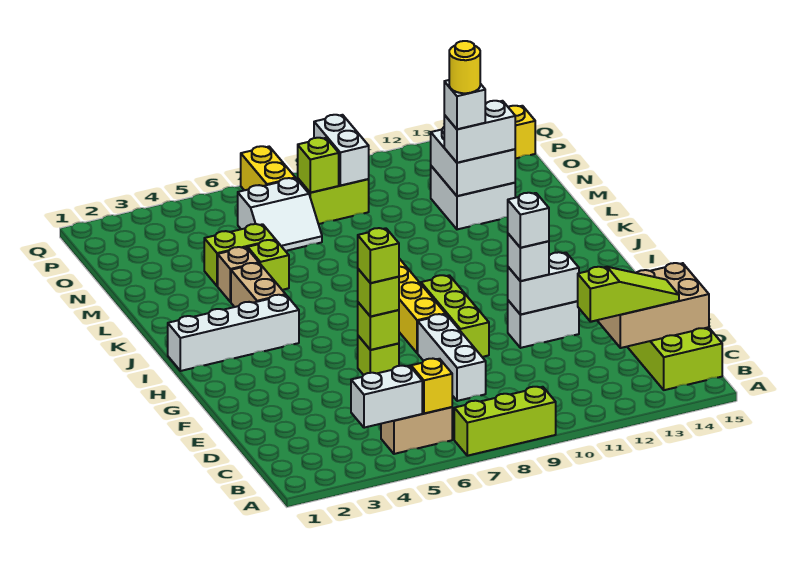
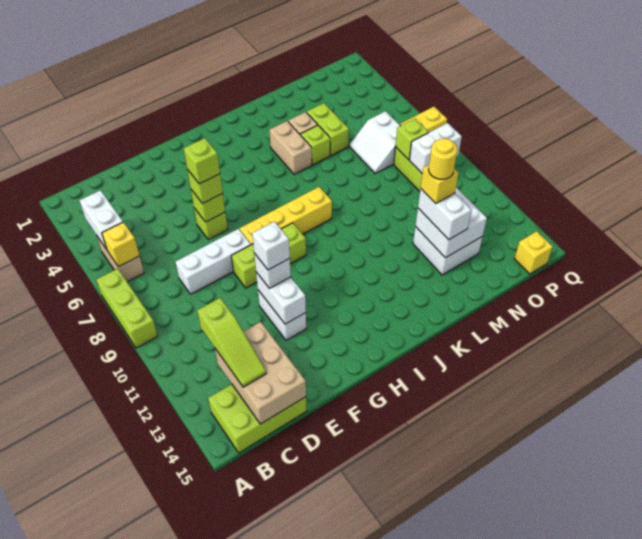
white 1x4 brick [168,295,299,371] -> none
tan 1x2 brick [231,263,286,307] -> tan 1x2 brick turned to [269,121,312,174]
white 1x1 brick [444,80,485,129] -> yellow 1x1 brick [421,165,459,203]

